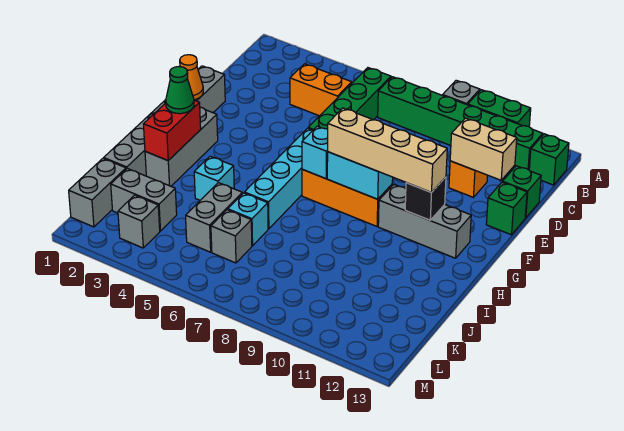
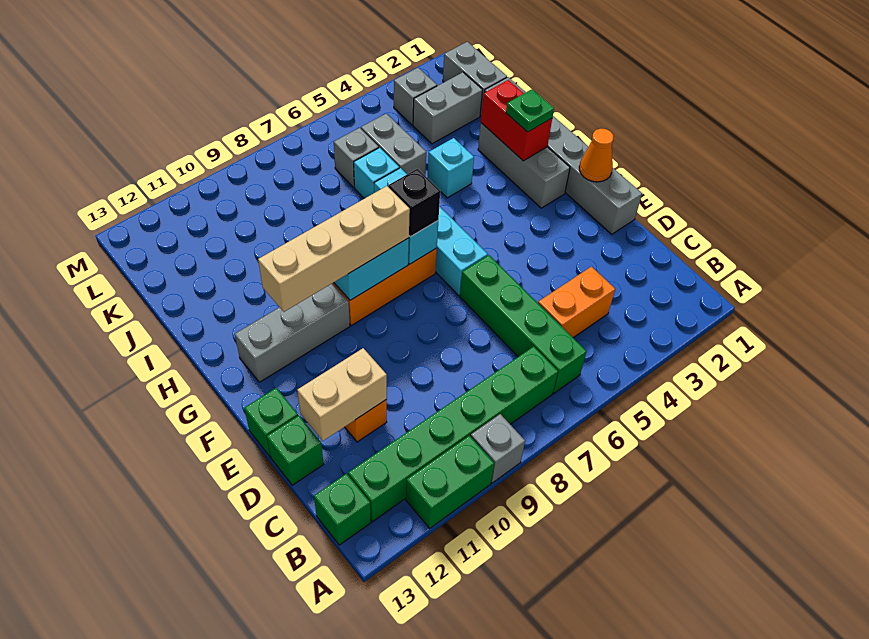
black 1x1 brick [405,177,446,220] -> black 1x1 brick moved to [389,169,440,237]
green 1x1 cone [166,67,194,114] -> green 1x1 plate [506,89,554,132]

